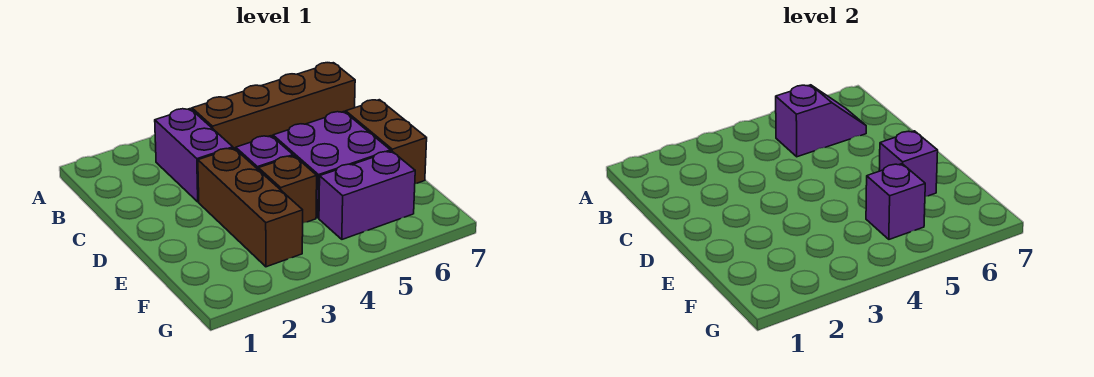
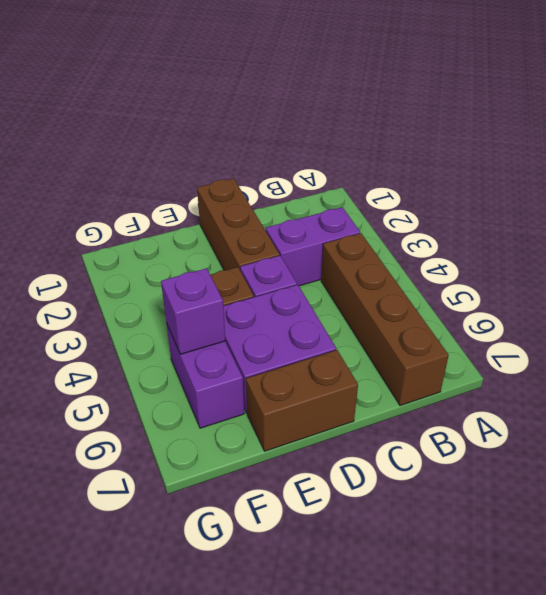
purple 1x2 slope [776,85,866,157] -> none
brown 1x3 brick [198,148,303,267] -> brown 1x3 brick turned to [197,178,280,270]
purple 1x1 brick [879,131,938,196] -> none

